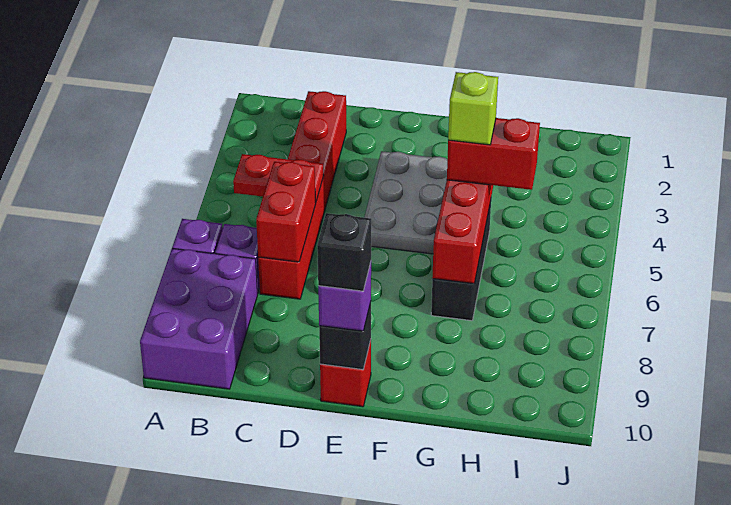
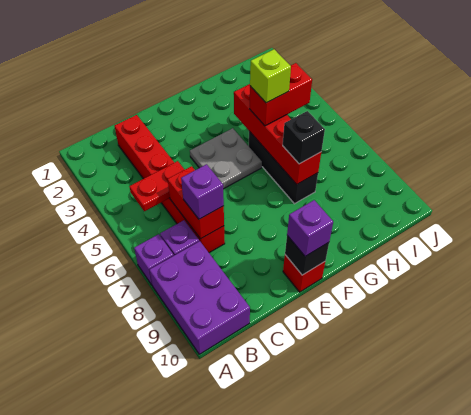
none -> purple 1x1 brick [181,164,224,219]
grey 2x3 plate [364,151,447,254] -> grey 2x2 plate [190,128,262,189]
black 1x1 brick [317,213,371,291] -> black 1x1 brick moved to [283,111,325,164]

